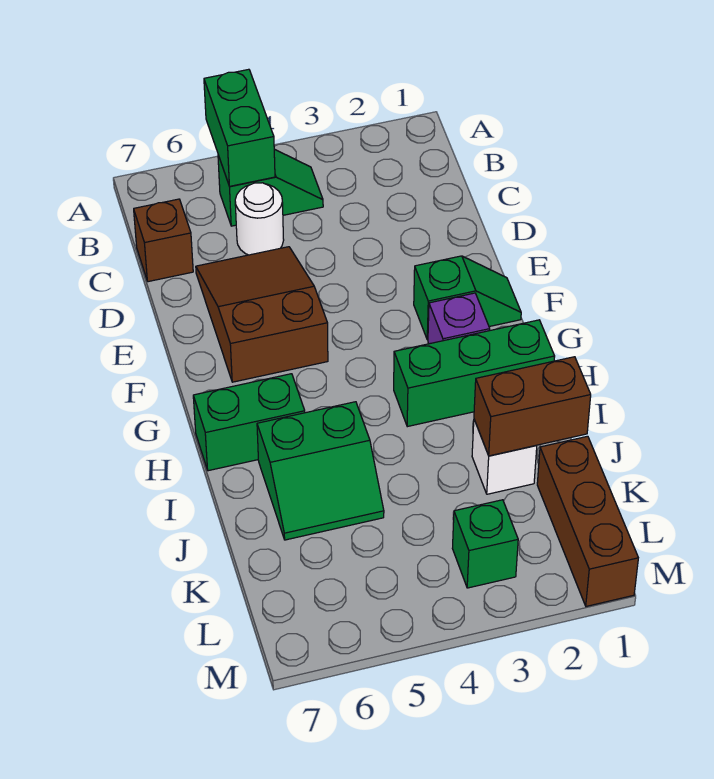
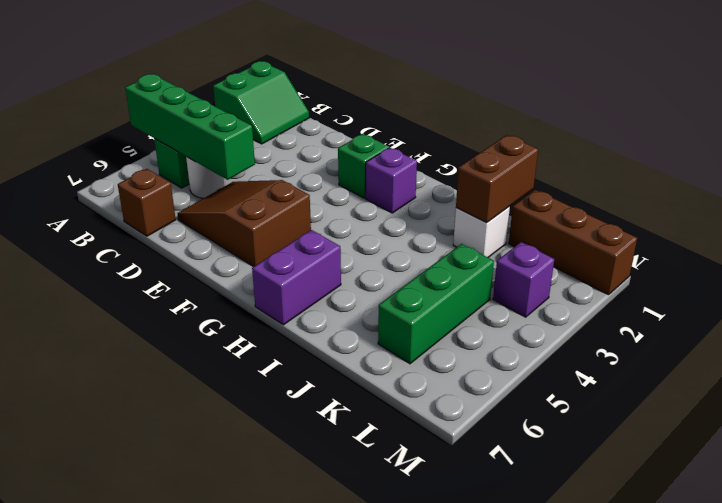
green 1x2 brick [204,69,275,186] -> green 1x4 brick [125,74,255,180]
green 1x3 brick [394,320,555,427] -> green 1x3 brick moved to [378,244,494,364]
green 1x2 brick [193,374,305,471] -> purple 1x2 brick [252,230,341,325]
green 2x2 slope [257,402,384,540] -> green 2x2 slope moved to [213,61,309,144]
green 1x1 brick [452,500,518,588] -> purple 1x1 brick [493,242,554,317]

